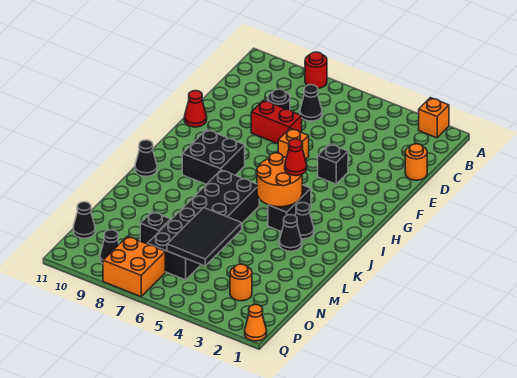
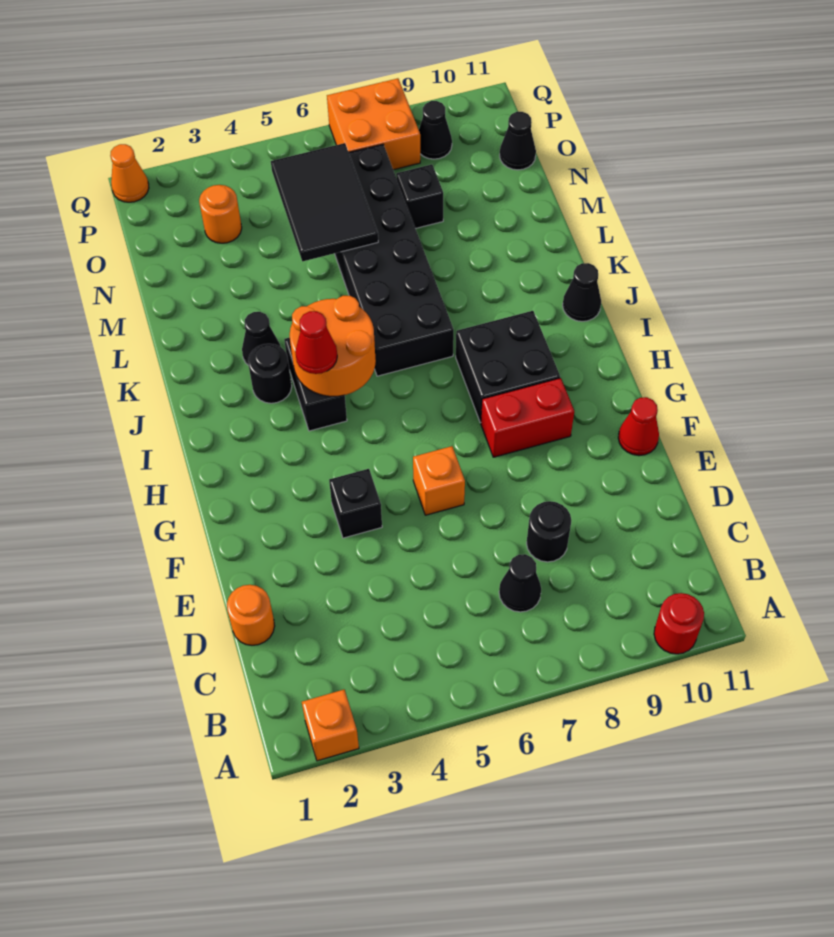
red 1x1 round brick [305,52,327,88] -> red 1x1 round brick moved to [654,593,704,654]
red 1x2 brick [251,100,302,144] -> red 1x2 brick moved to [481,378,574,457]
black 1x1 cone [295,202,314,239] -> black 1x1 round brick [248,344,292,403]

